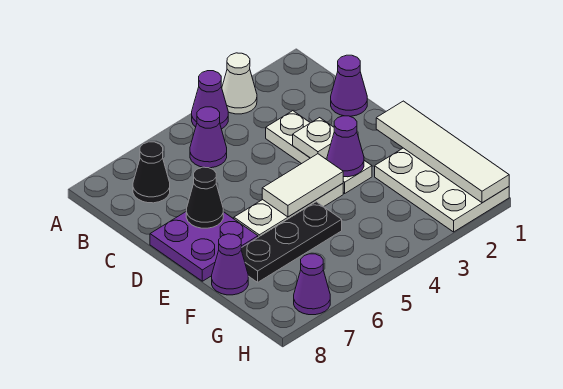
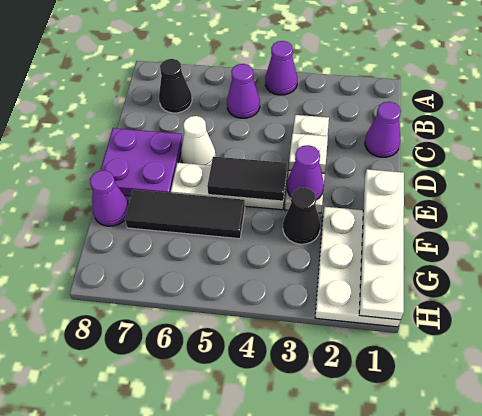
white 1x1 cone [222,53,257,114] -> white 1x1 cone moved to [181,116,216,165]
black 1x1 cone [186,167,223,228] -> black 1x1 cone moved to [283,188,320,244]
white 1x4 tile [376,101,509,203] -> white 1x4 plate [359,169,404,320]
white 1x2 tile [262,154,343,217] -> black 1x2 tile [207,157,287,201]
black 1x3 plate [241,202,342,282] -> black 1x3 tile [125,190,245,239]
purple 1x1 cone [294,254,330,315] -> none

